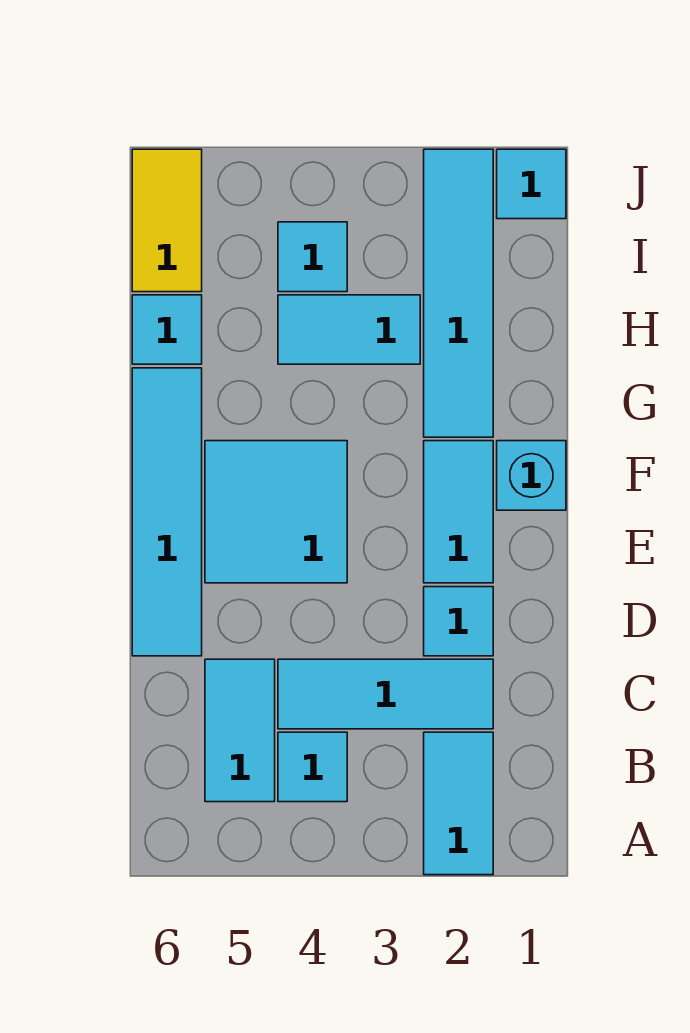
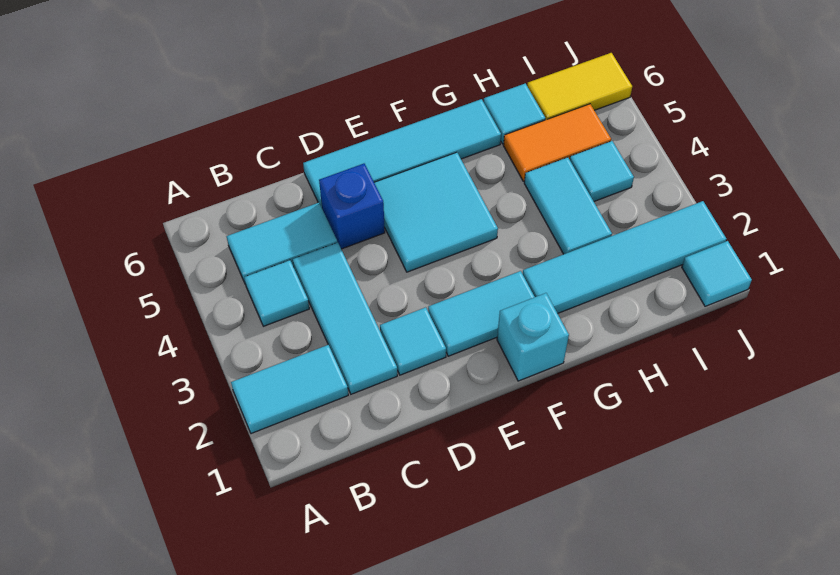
none -> blue 1x1 brick [319,164,385,249]
none -> orange 1x2 tile [503,104,611,181]

